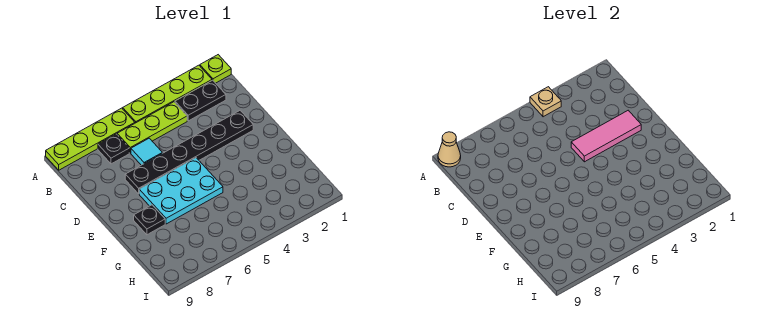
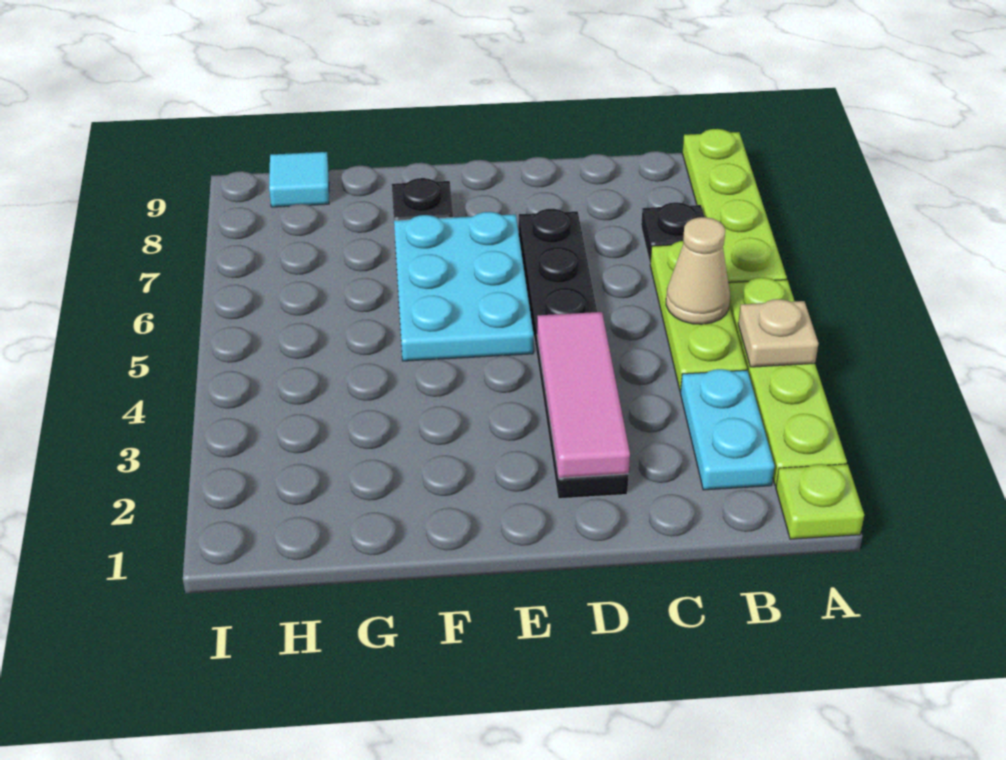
tan 1x1 cone [438,132,461,167] -> tan 1x1 cone moved to [666,217,730,324]
black 1x2 plate [175,80,226,121] -> cyan 1x2 plate [680,369,774,490]
cyan 1x1 tile [131,138,162,165] -> cyan 1x1 tile moved to [269,152,329,207]

